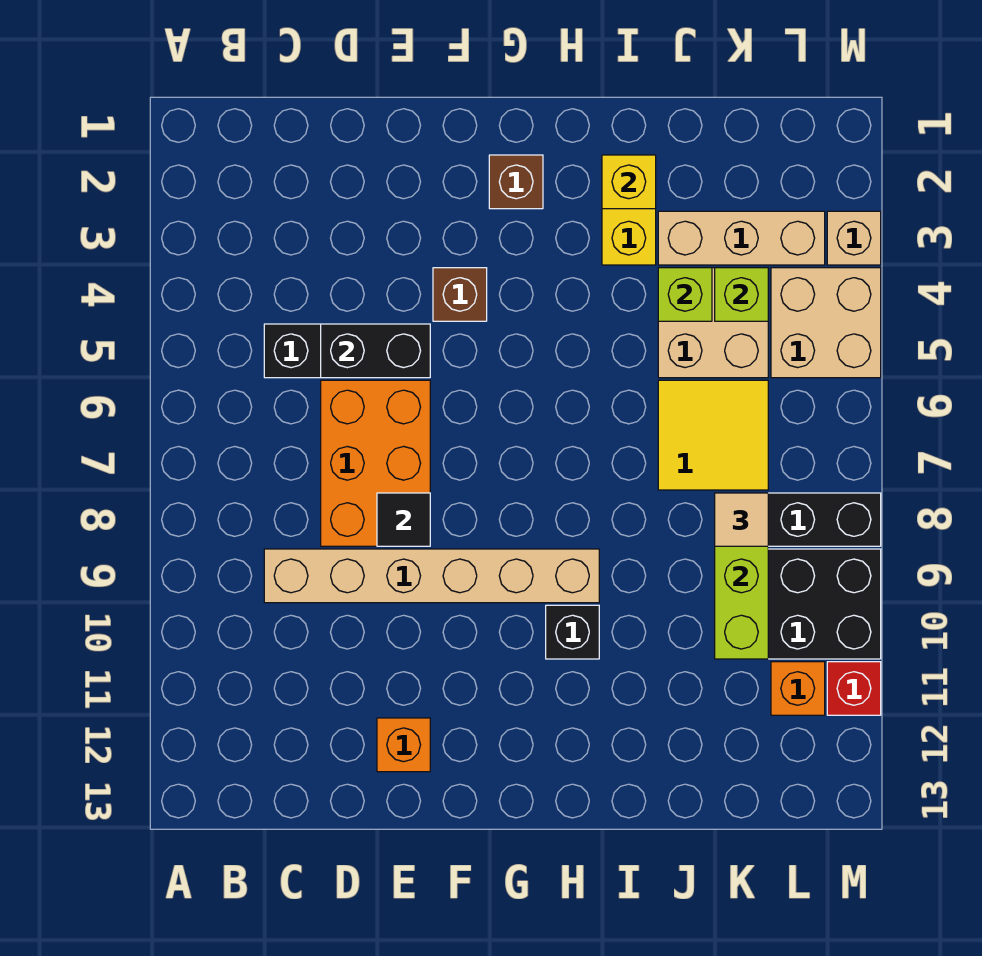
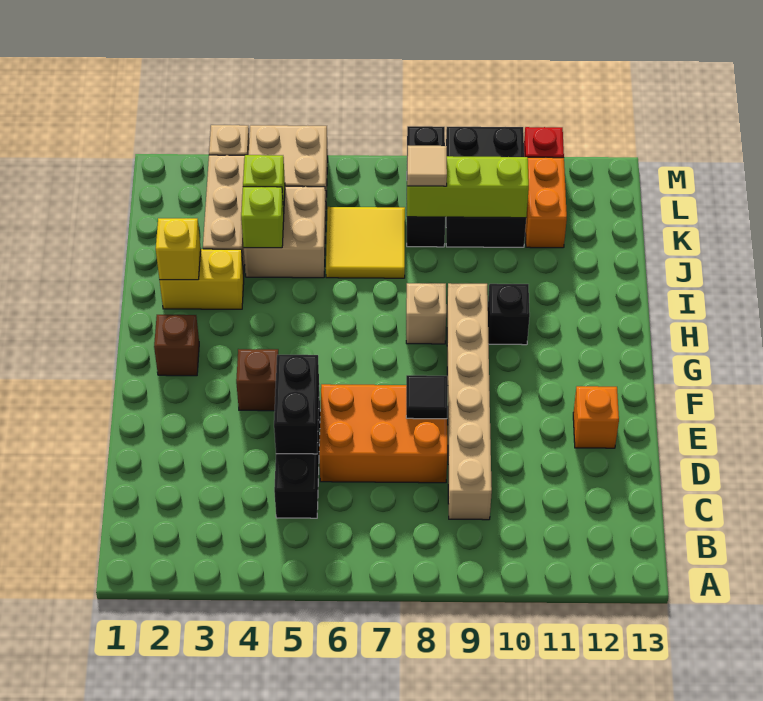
none -> tan 1x1 brick [406,283,446,344]
orange 1x1 brick [771,662,825,715] -> orange 1x2 brick [525,157,567,248]

